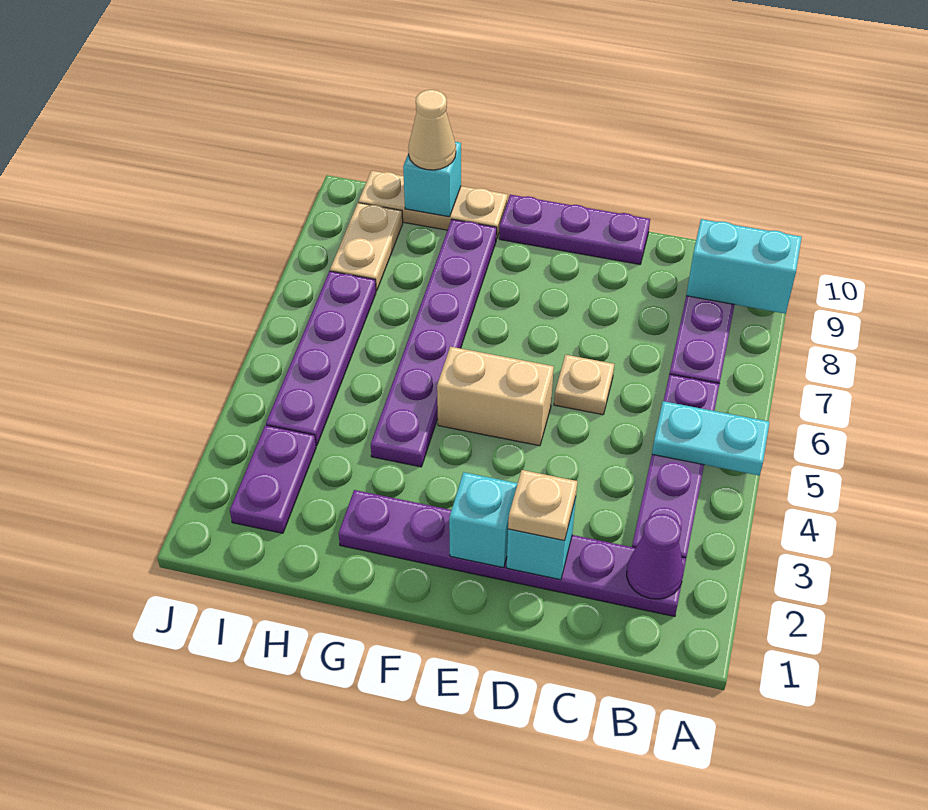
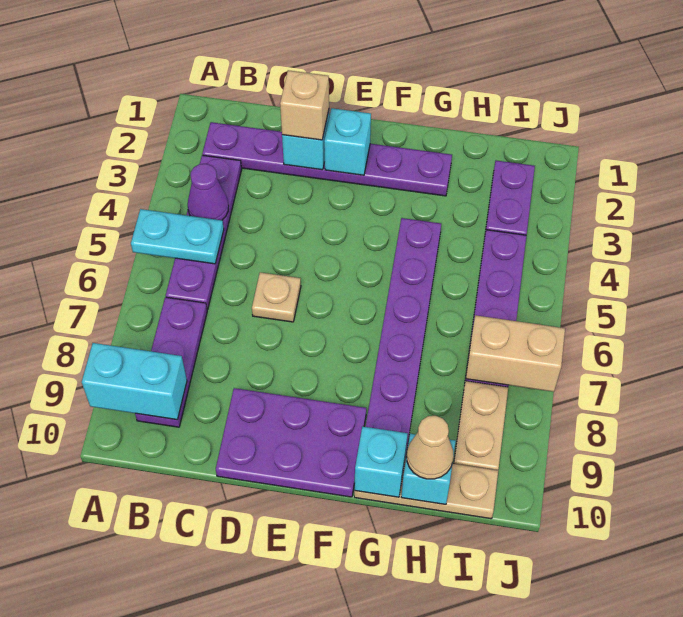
purple 1x1 cone [627,514,683,599] -> purple 1x1 cone moved to [188,164,229,220]
tan 1x1 plate [508,470,577,541] -> tan 1x1 brick [280,70,329,140]
purple 1x3 plate [499,195,650,264] -> purple 2x3 plate [216,388,366,497]
tan 1x2 brick [437,347,554,446] -> tan 1x2 brick moved to [466,315,565,392]
none -> cyan 1x1 brick [355,426,408,497]

